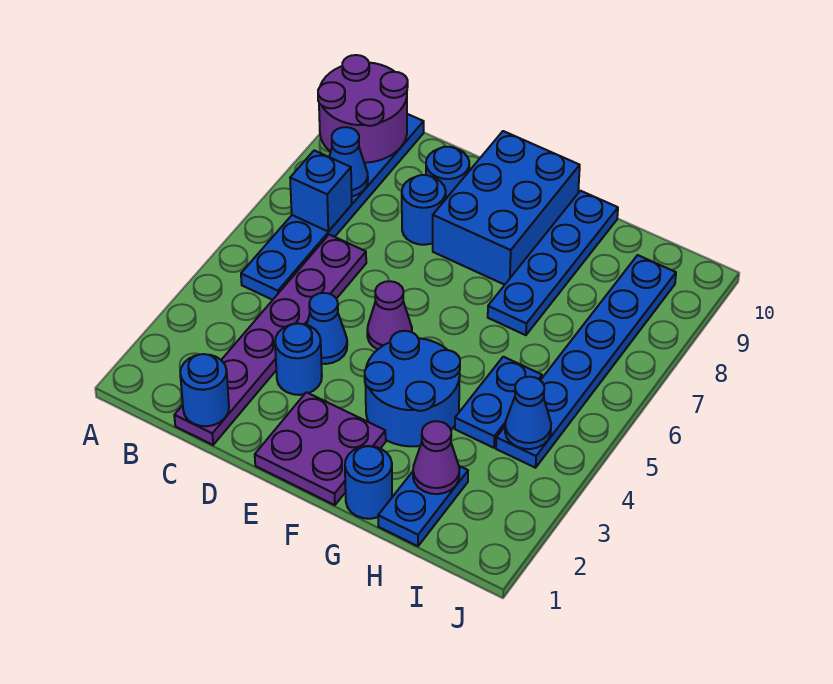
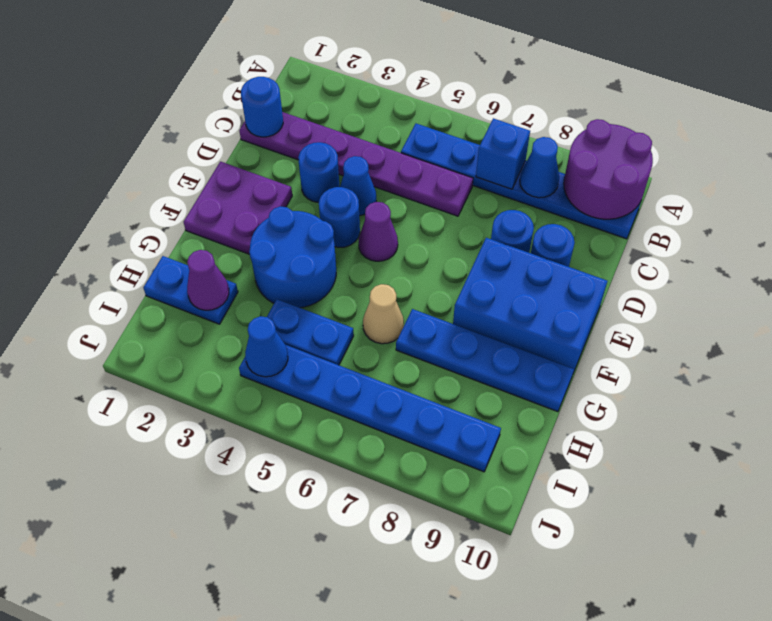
blue 1x1 round brick [345,446,392,519] -> blue 1x1 round brick moved to [319,187,360,247]
none -> tan 1x1 cone [363,284,404,344]

